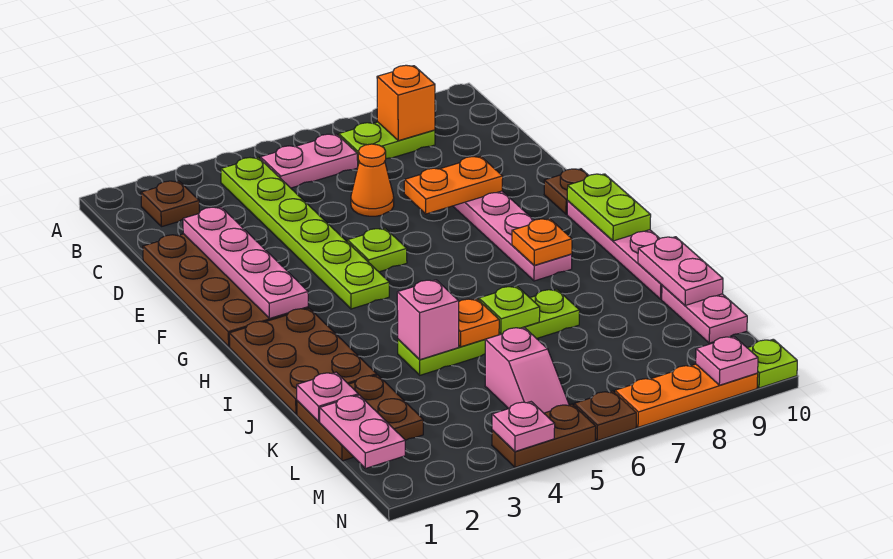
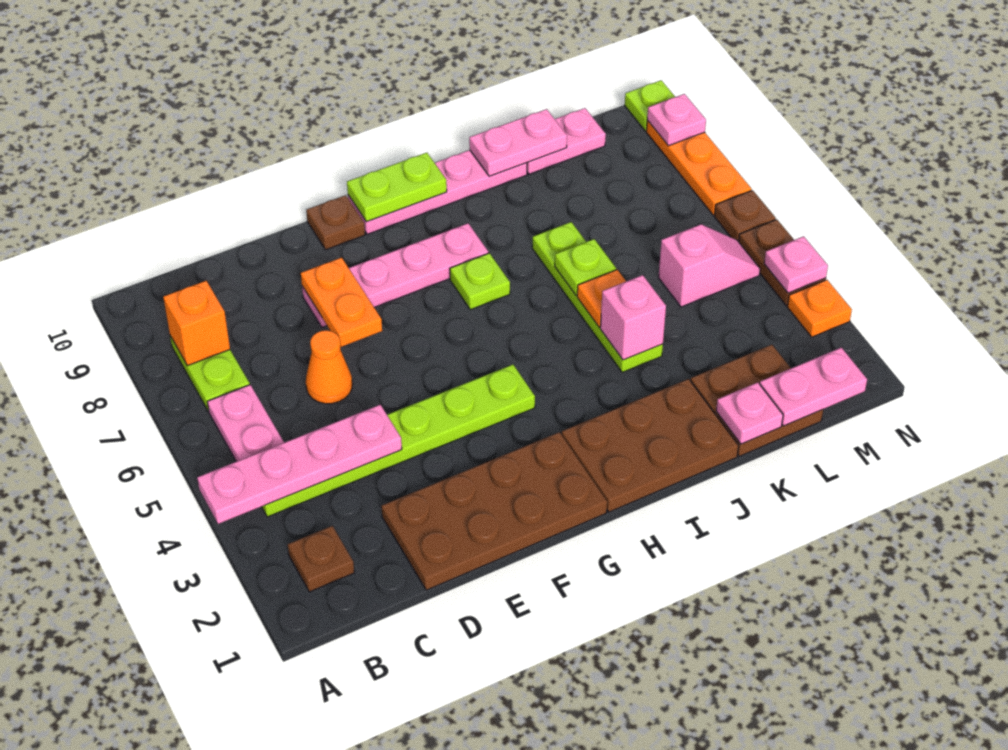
pink 1x4 plate [183,207,308,318] -> pink 1x4 plate moved to [197,405,402,524]
lime 1x1 plate [347,228,407,272] -> lime 1x1 plate moved to [450,253,510,310]
orange 1x1 plate [512,219,572,265] -> orange 1x1 plate moved to [787,280,852,337]

